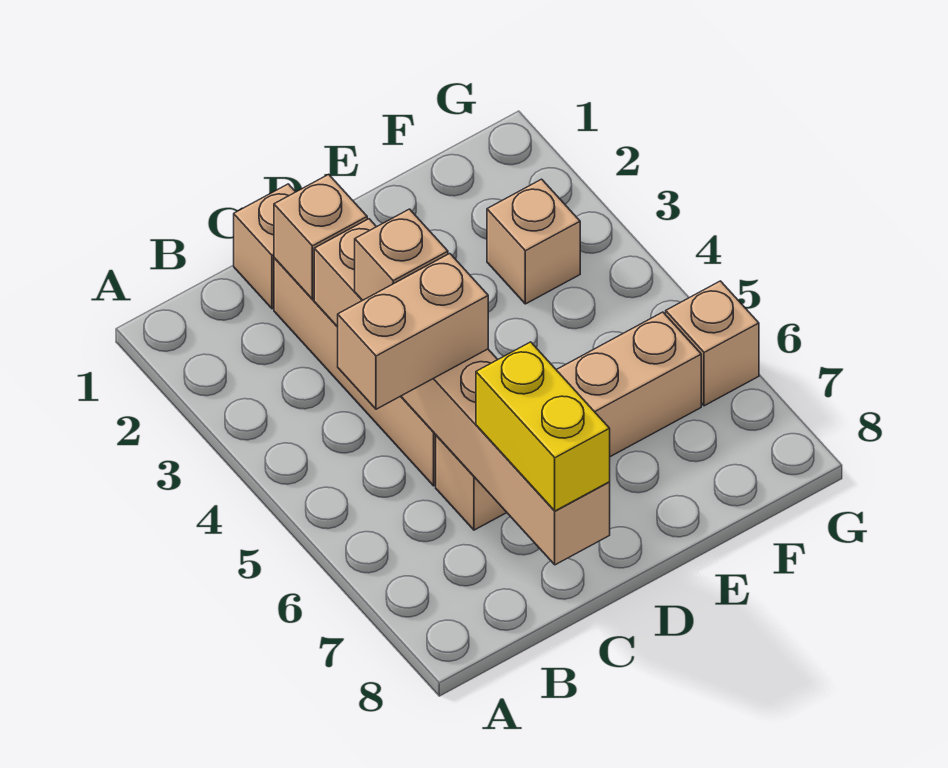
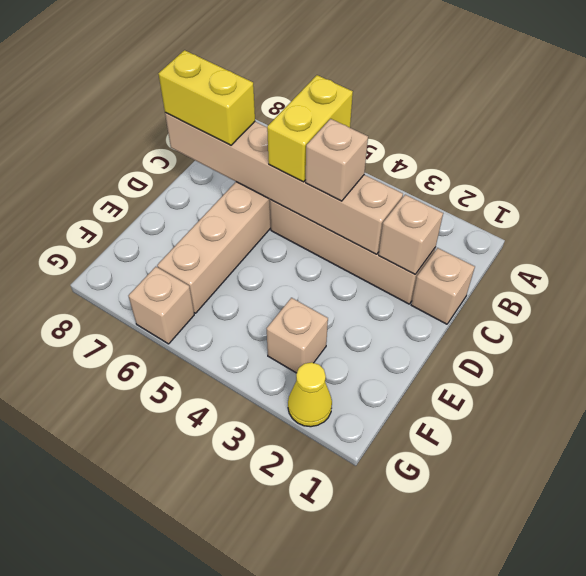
tan 1x2 brick [338,254,488,409] -> yellow 1x2 brick [267,75,353,182]
none -> yellow 1x1 cone [288,362,332,427]

